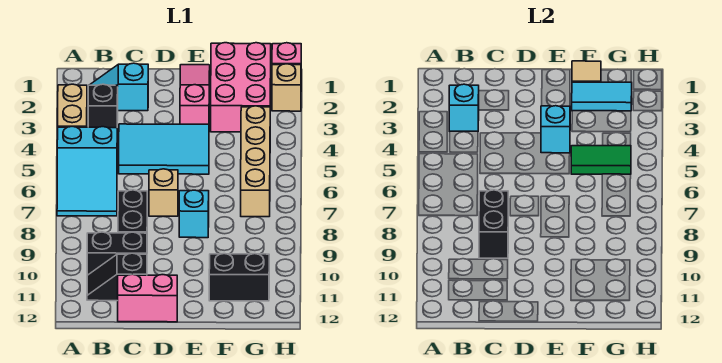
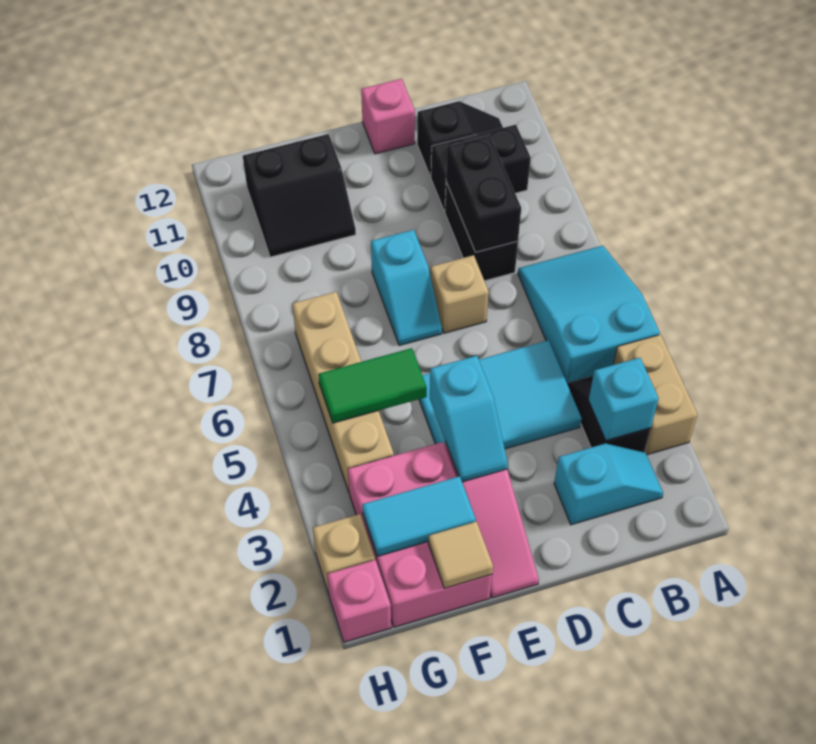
pink 1x2 brick [118,274,177,322] -> pink 1x1 brick [361,79,415,154]

